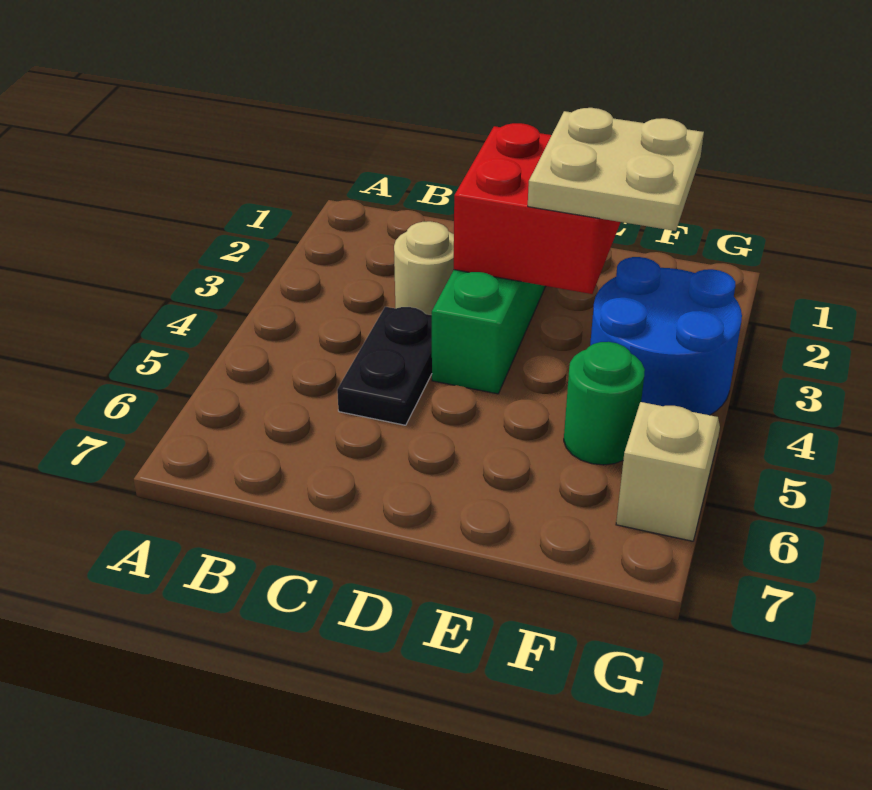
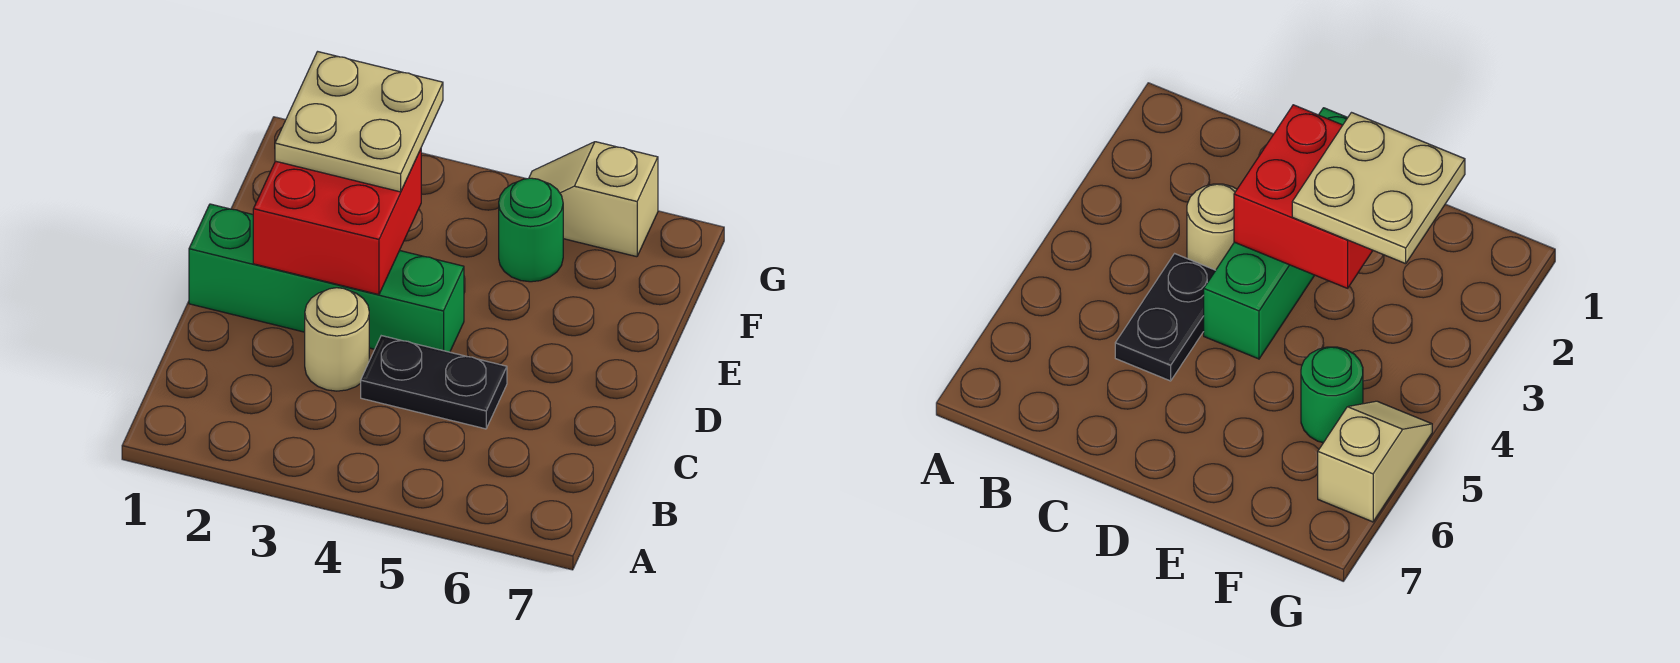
blue 2x2 round brick [590,257,742,415] -> none

